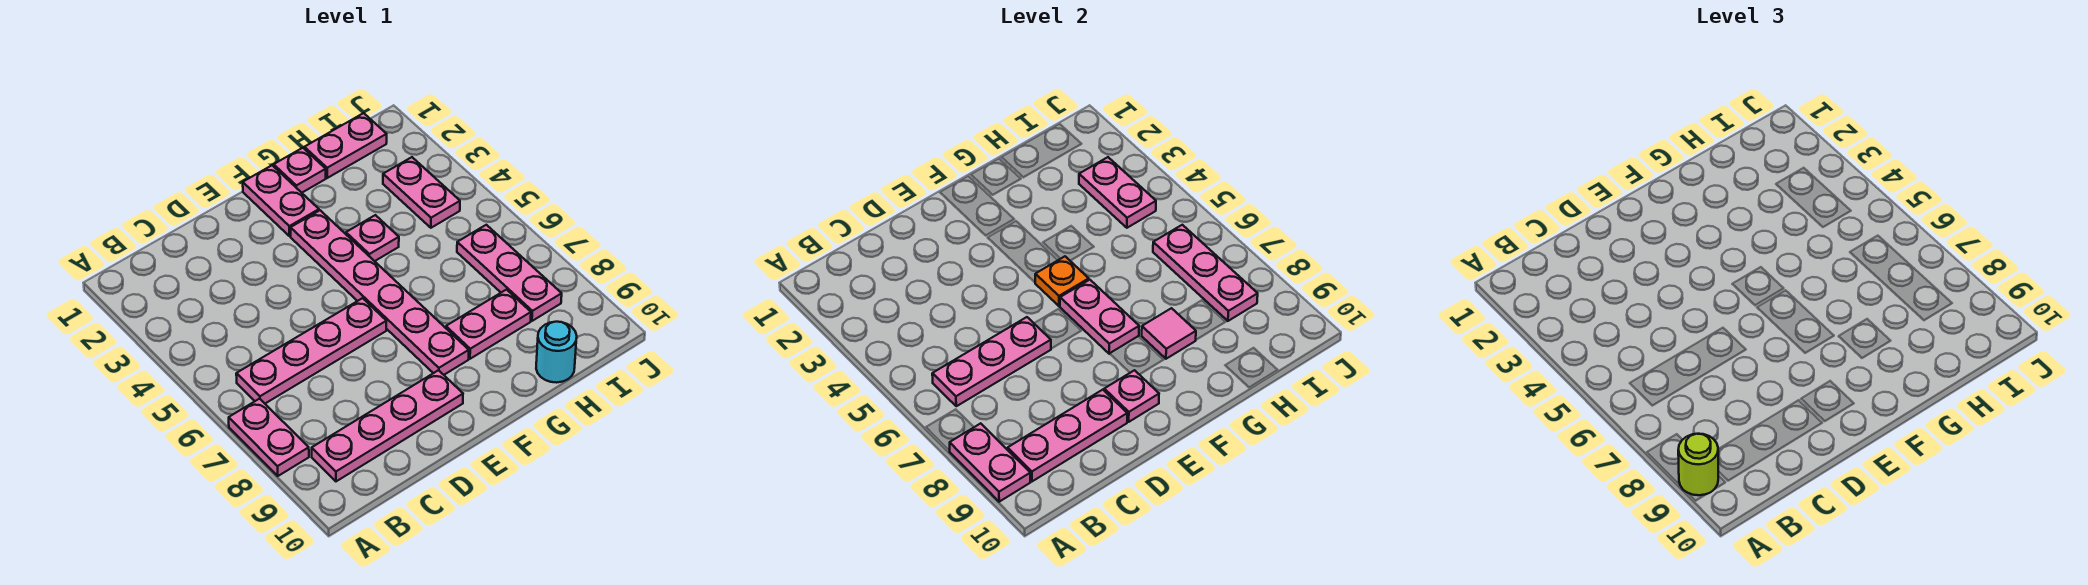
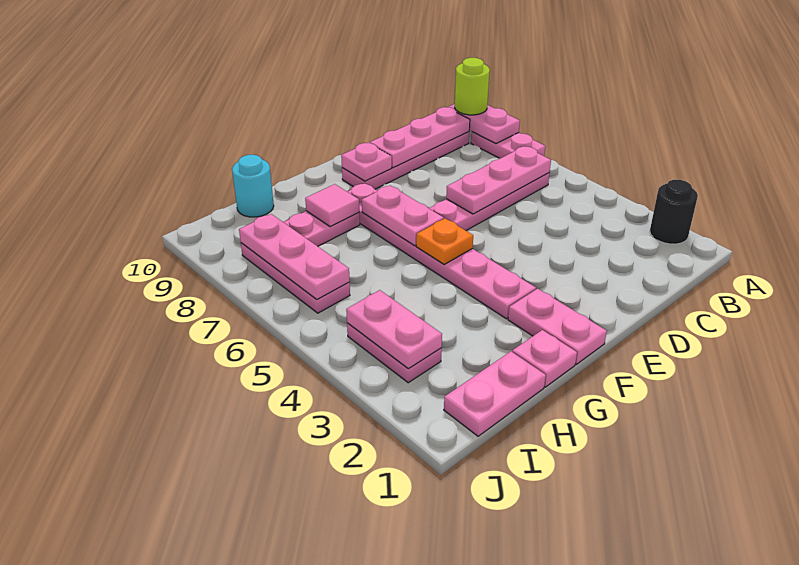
none -> black 1x1 round brick [650,180,698,244]
pink 1x1 plate [346,215,399,261] -> none

